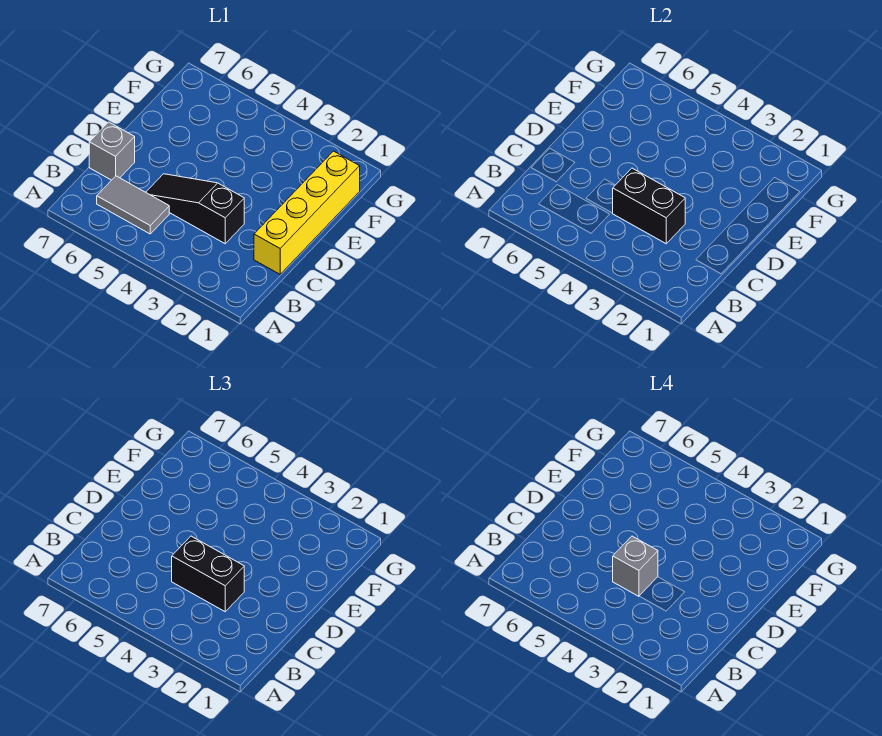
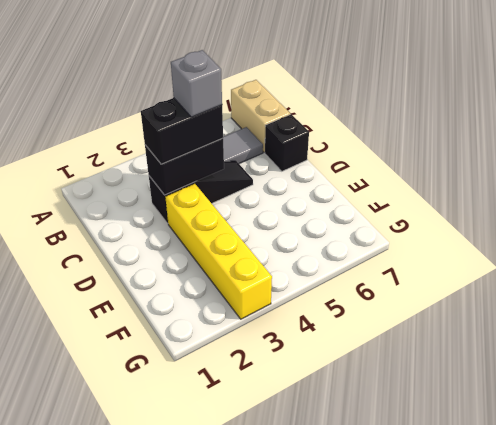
none -> tan 1x2 brick [231,80,290,153]
yellow 1x4 brick [254,151,360,274] -> yellow 1x4 brick moved to [165,184,272,319]
grey 1x1 brick [89,122,135,180] -> black 1x1 brick [265,114,309,171]

